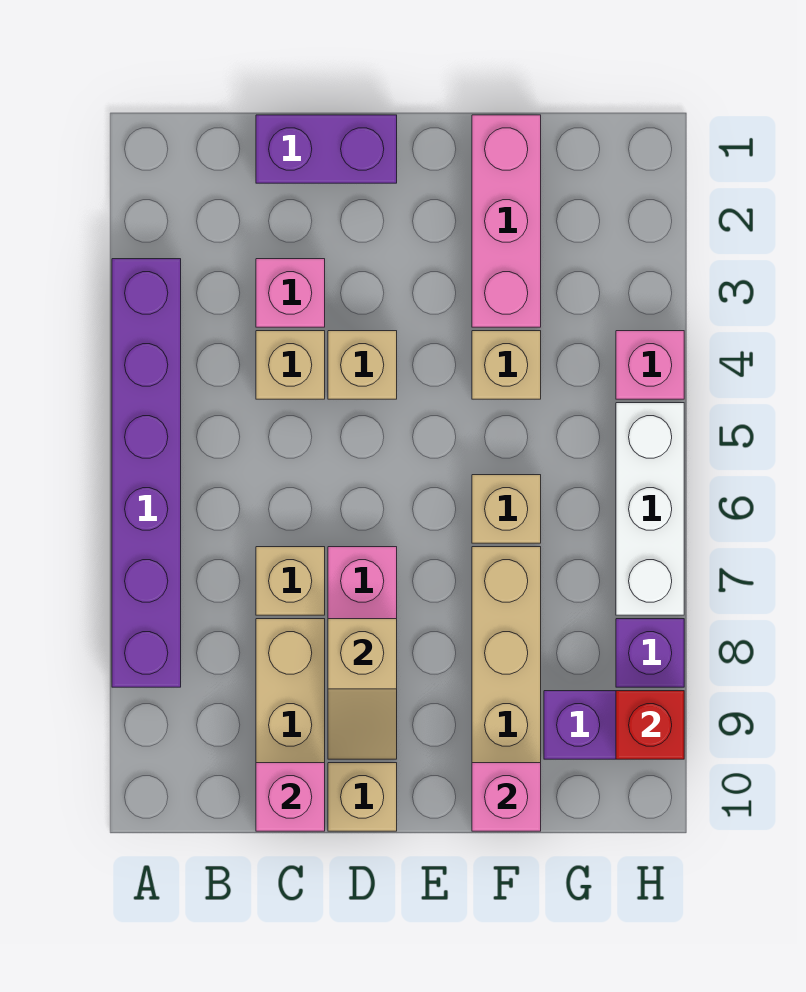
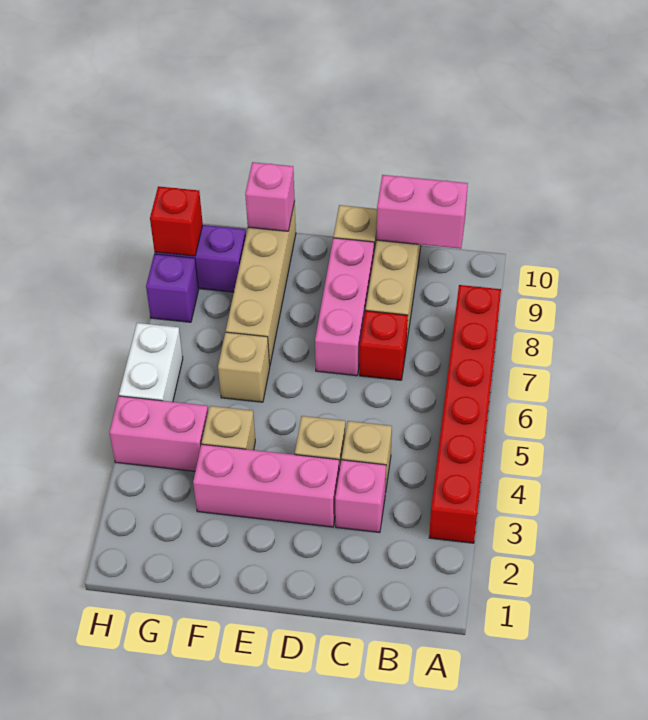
purple 1x6 brick [112,259,181,687] -> red 1x6 brick [429,285,501,543]
purple 1x2 brick [256,115,397,183] -> none
tan 1x1 brick [256,547,325,615] -> red 1x1 brick [360,311,408,380]
pink 1x1 brick [256,763,325,831] -> pink 1x2 brick [377,175,468,249]
tan 1x2 slope [328,619,397,759] -> none
pink 1x3 brick [472,115,541,327] -> pink 1x3 brick turned to [193,444,339,527]
pink 1x1 brick [616,331,684,399] -> pink 1x2 brick [109,396,208,471]
white 1x3 brick [616,403,684,615] -> white 1x2 brick [119,323,183,402]

